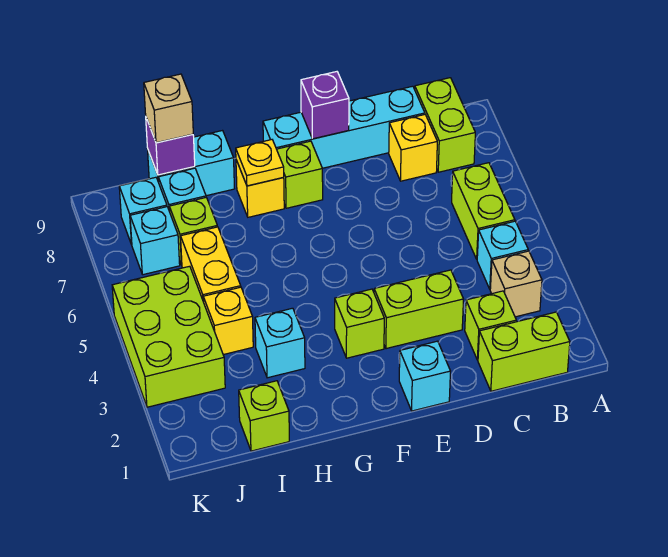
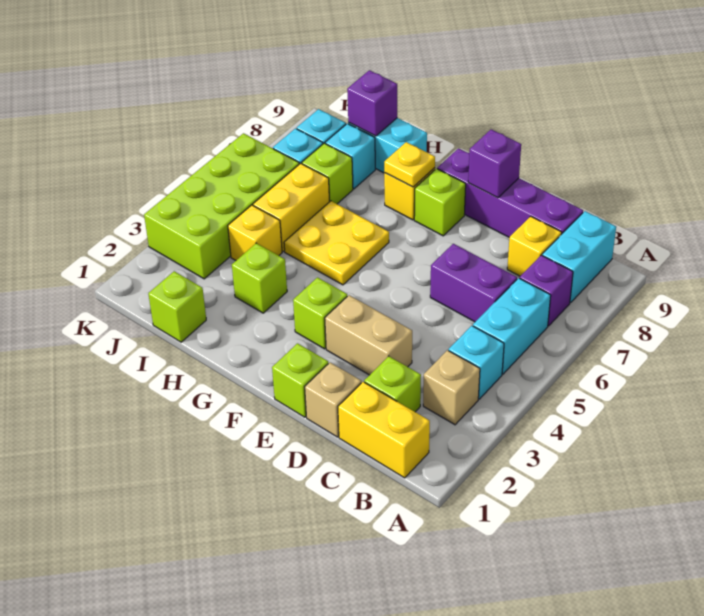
lime 1x2 brick [478,312,570,391] -> yellow 1x2 brick [338,382,430,478]
lime 1x2 brick [452,163,515,259] -> cyan 1x2 brick [473,278,551,374]
none -> purple 1x1 brick [520,255,573,326]
lime 1x2 brick [415,78,475,172] -> cyan 1x2 brick [542,211,616,303]
none -> purple 1x2 brick [430,244,517,322]
cyan 1x4 brick [263,86,425,168] -> purple 1x4 brick [437,148,583,237]
lime 1x2 brick [374,270,464,349] -> tan 1x2 brick [325,295,412,375]
cyan 1x1 brick [399,341,450,411] -> lime 1x1 brick [272,343,328,417]
none -> yellow 2x2 plate [284,201,389,285]
cyan 1x1 brick [255,308,305,378] -> lime 1x1 brick [232,243,287,313]
tan 1x1 brick [144,74,193,143] -> tan 1x1 brick moved to [305,363,361,437]
lime 2x3 brick [112,266,225,407] -> lime 2x4 brick [144,133,299,279]

